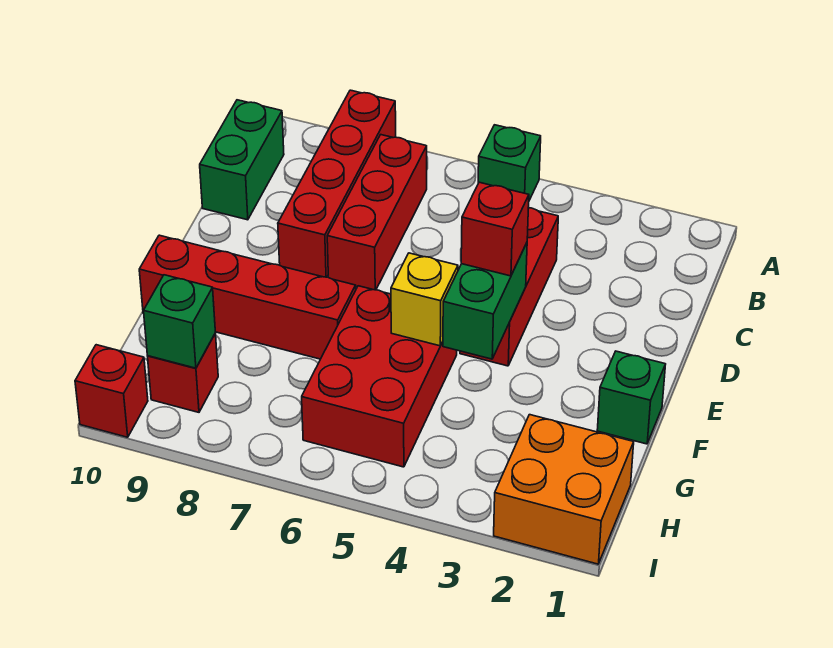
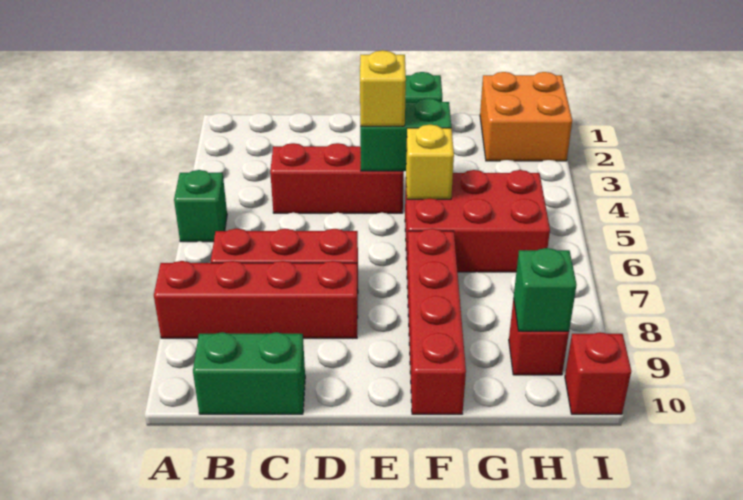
red 1x1 brick [461,182,529,276] -> yellow 1x1 brick [360,50,406,126]

